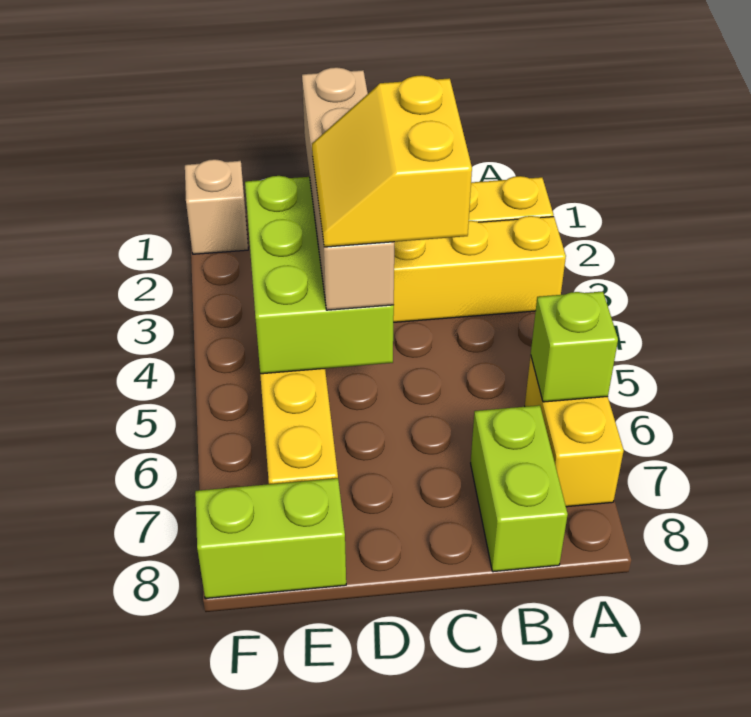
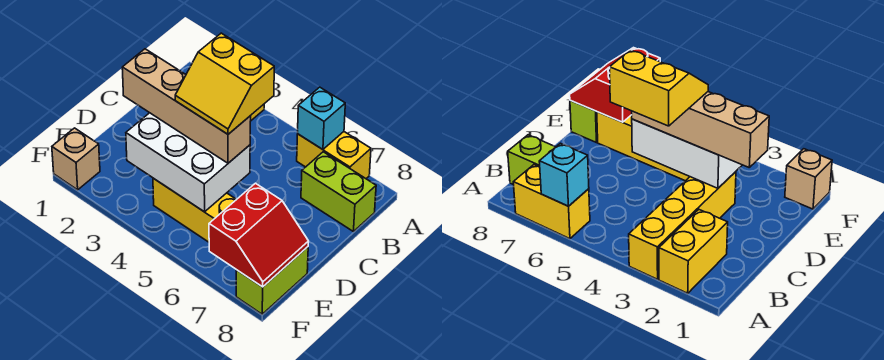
lime 1x1 brick [531,291,618,402] -> cyan 1x1 brick [298,87,345,149]
lime 2x3 brick [245,176,394,374] -> white 2x3 brick [126,113,250,212]
none -> red 2x2 slope [209,183,309,287]

